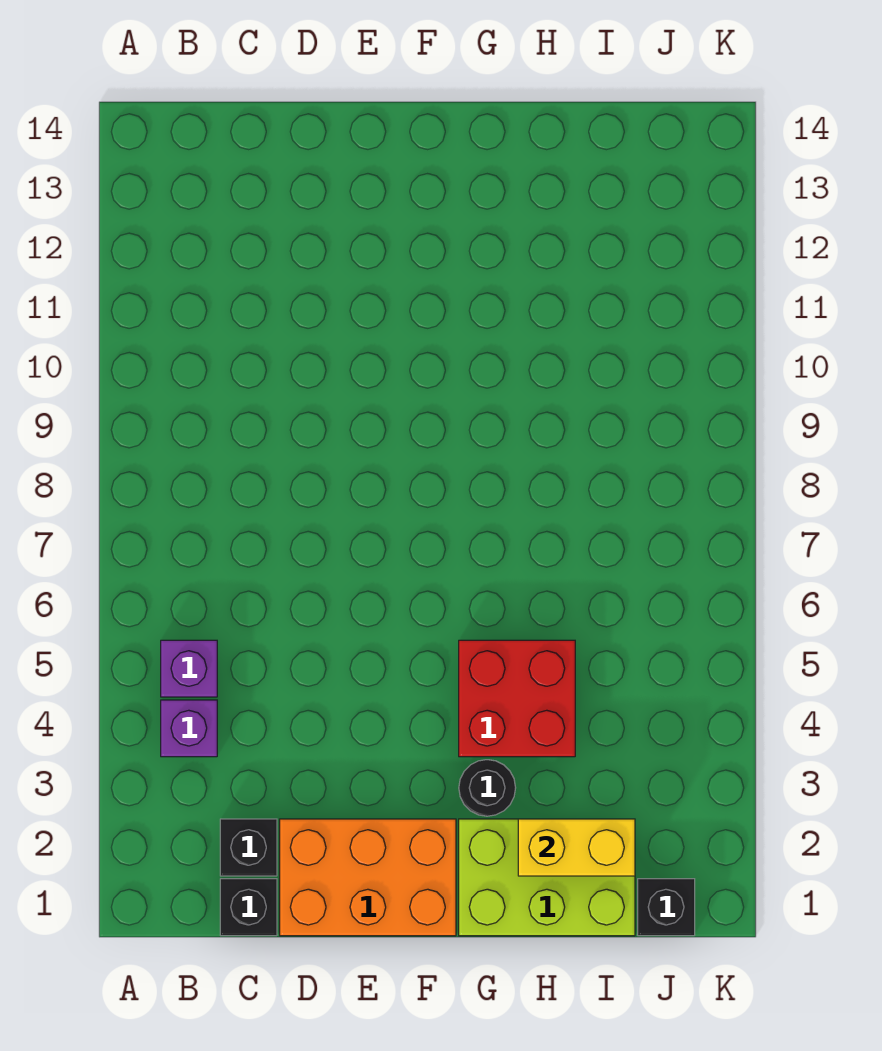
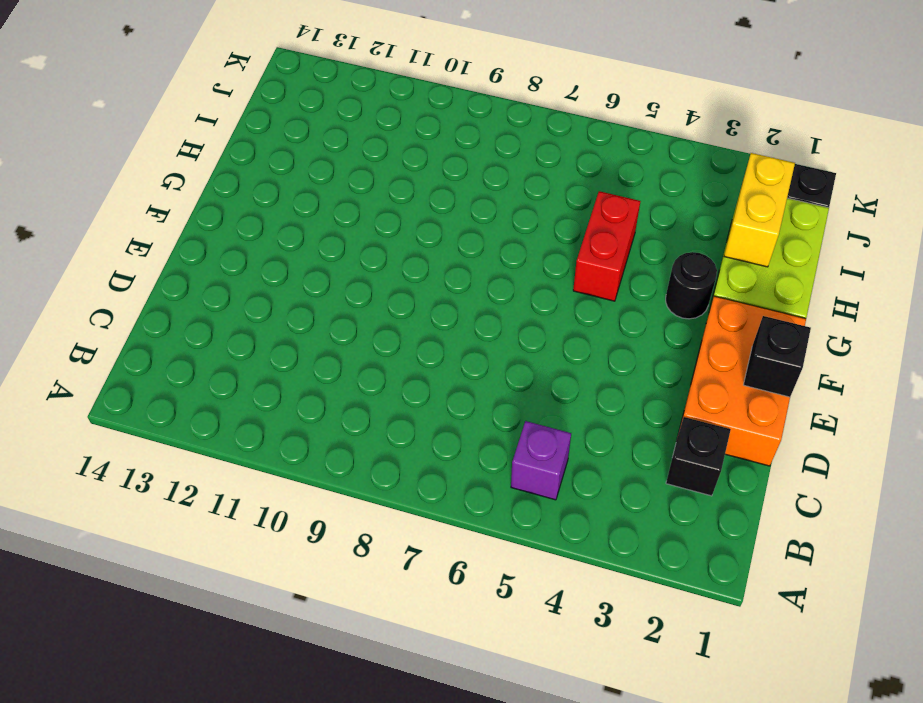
purple 1x1 brick [161,700,217,757] -> none
black 1x1 brick [220,879,277,936] -> black 1x1 brick moved to [744,316,811,397]
red 2x2 brick [459,640,575,757] -> red 1x2 brick [573,191,640,301]

